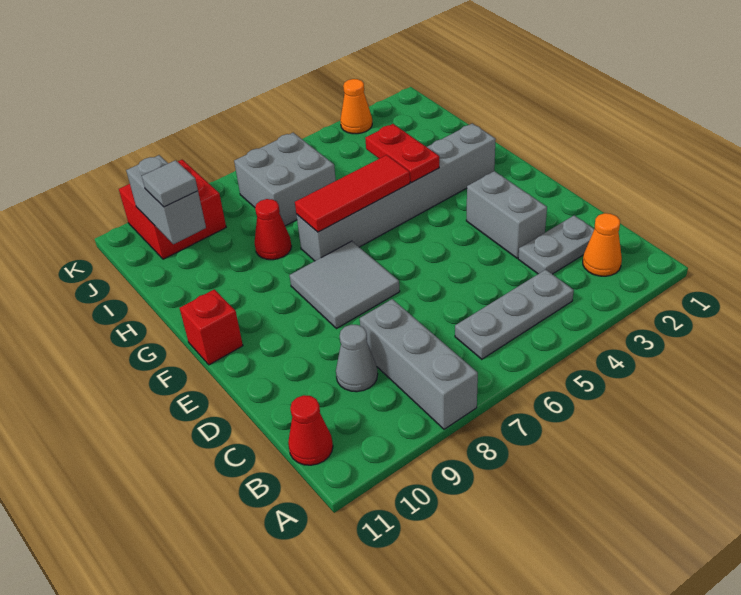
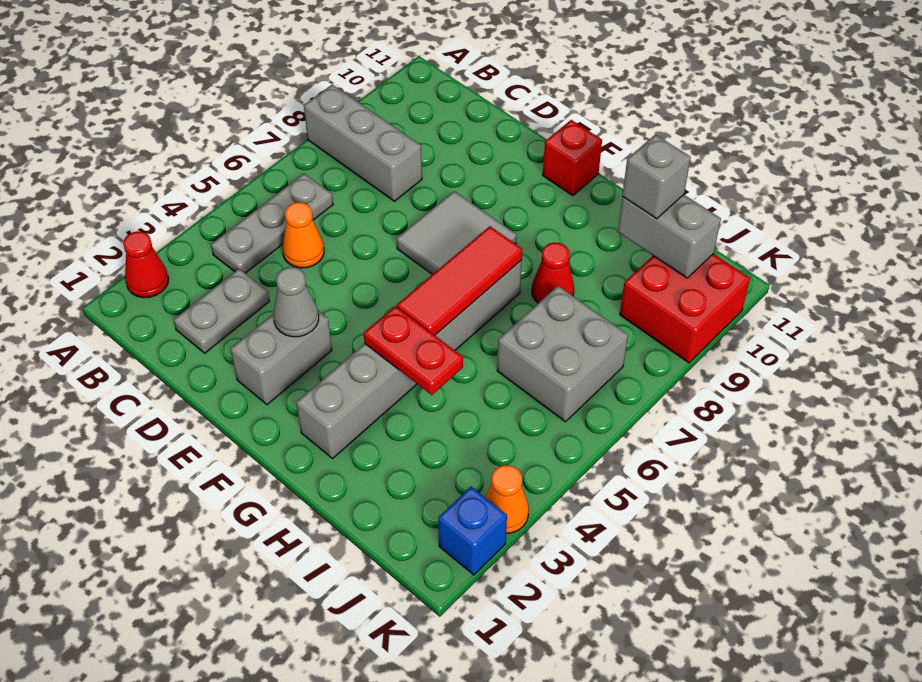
orange 1x1 cone [583,213,622,276] -> orange 1x1 cone moved to [282,202,324,268]
red 1x1 cone [288,395,333,465] -> red 1x1 cone moved to [123,231,169,298]
grey 1x1 cone [336,325,378,392] -> grey 1x1 cone moved to [273,267,319,337]
grey 1x2 brick [466,171,547,258] -> grey 1x2 brick turned to [231,311,332,405]
grey 1x1 tile [142,160,198,207] -> grey 1x1 brick [622,135,691,219]
none -> blue 1x1 brick [438,487,507,575]

